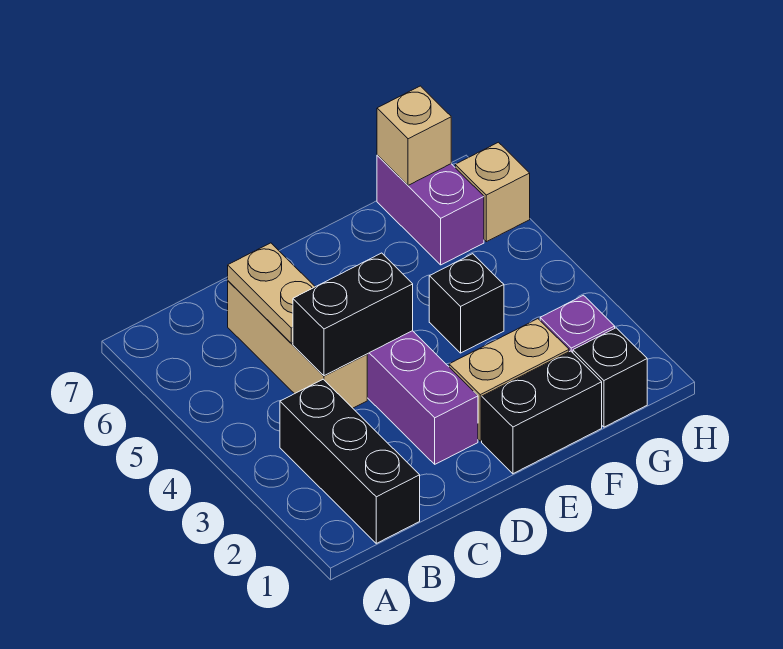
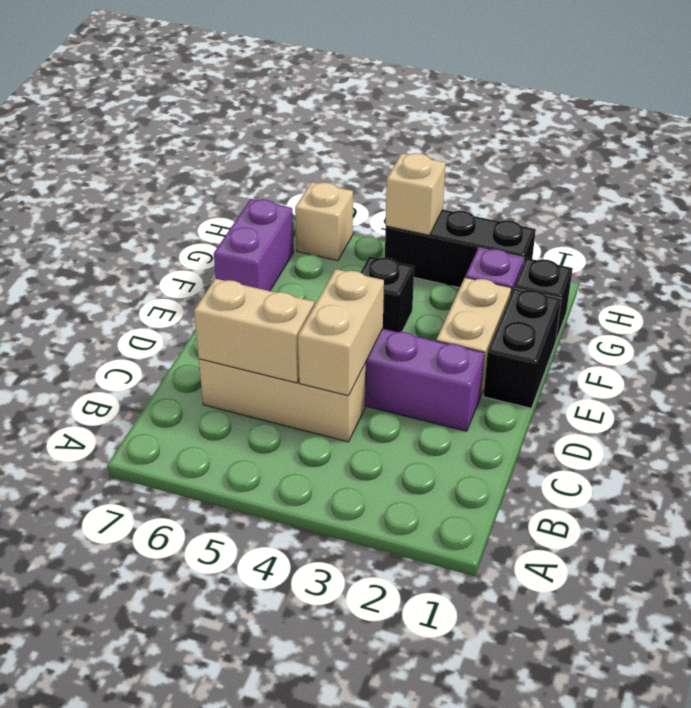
black 1x3 brick [280,379,420,543] -> black 1x3 brick moved to [385,210,536,288]
black 1x2 brick [293,253,413,376] -> tan 1x2 brick [298,269,384,396]
tan 1x2 plate [228,243,315,343] -> tan 1x2 brick [194,279,314,383]
purple 1x2 brick [377,155,484,265] -> purple 1x2 brick turned to [214,199,294,291]
tan 1x1 brick [377,86,451,185] -> tan 1x1 brick moved to [386,153,446,235]

